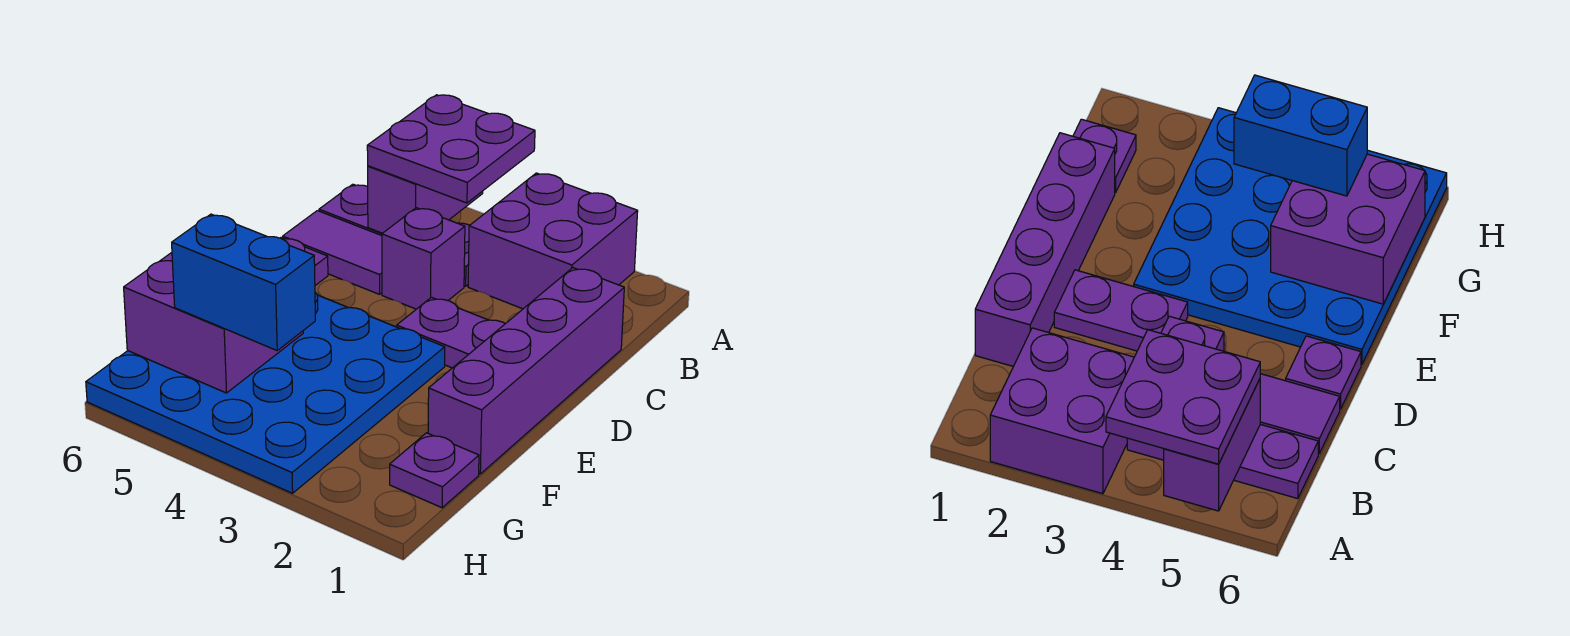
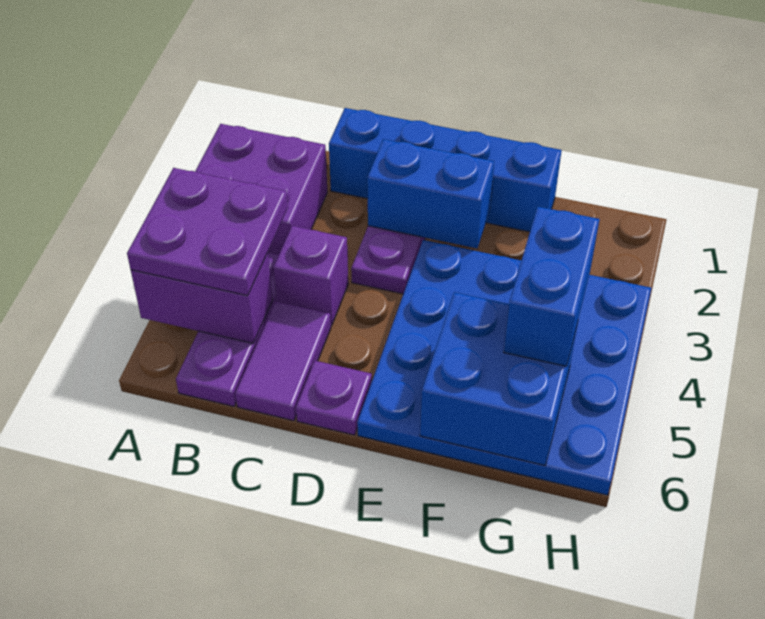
purple 1x4 brick [428,268,624,474] -> blue 1x4 brick [329,108,562,232]
none -> blue 1x2 brick [367,139,494,248]
purple 2x2 brick [124,253,303,393] -> blue 2x2 brick [420,292,578,465]
purple 1x1 plate [390,433,479,508] -> none

